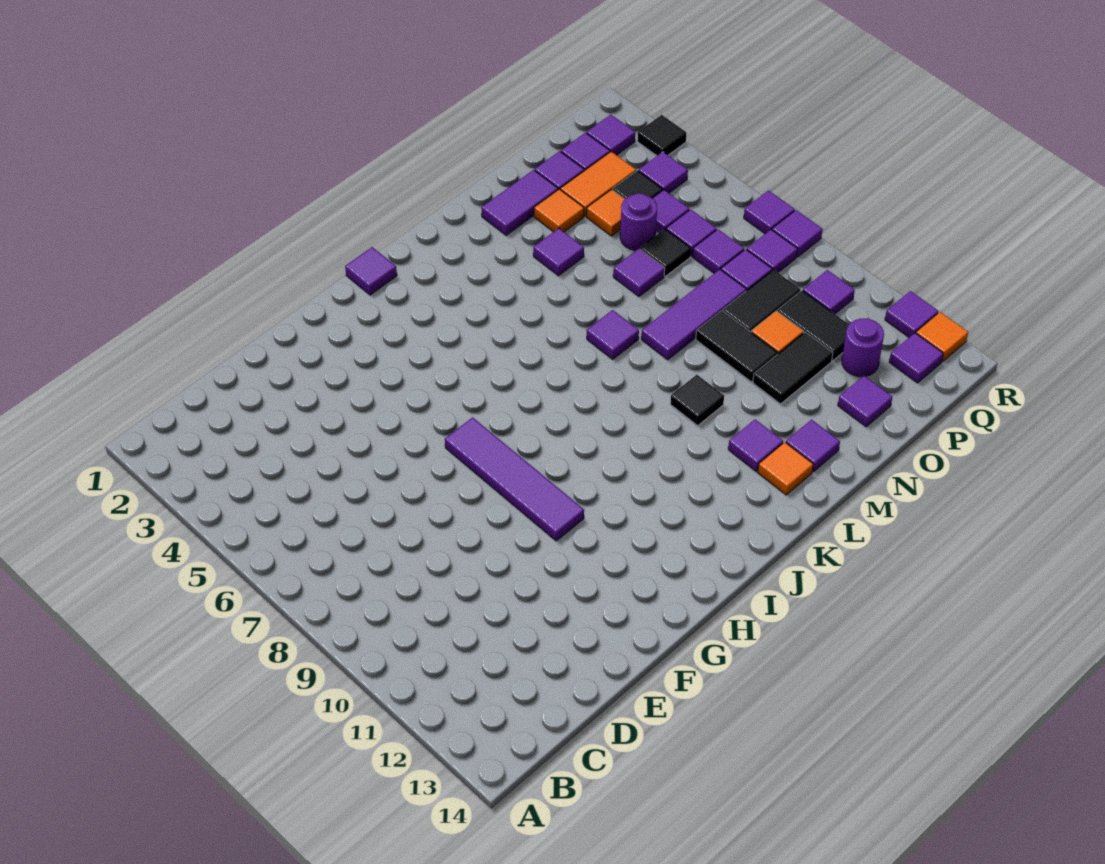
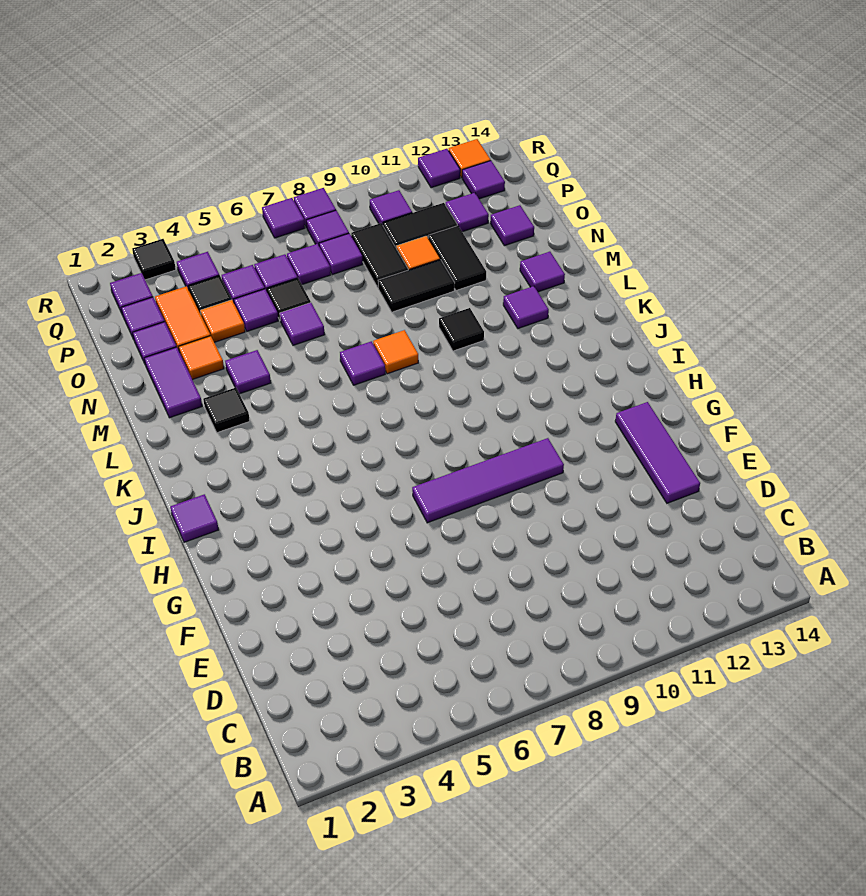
none -> black 1x1 tile [203,388,250,433]
orange 1x1 tile [758,442,813,495] -> orange 1x1 tile moved to [373,330,418,374]
purple 1x3 tile [641,269,746,360] -> purple 1x3 tile moved to [615,402,700,503]
purple 1x1 round brick [620,194,657,251] -> purple 1x1 tile [234,289,278,331]
purple 1x1 round brick [842,319,884,377] -> purple 1x1 tile [445,193,489,232]

